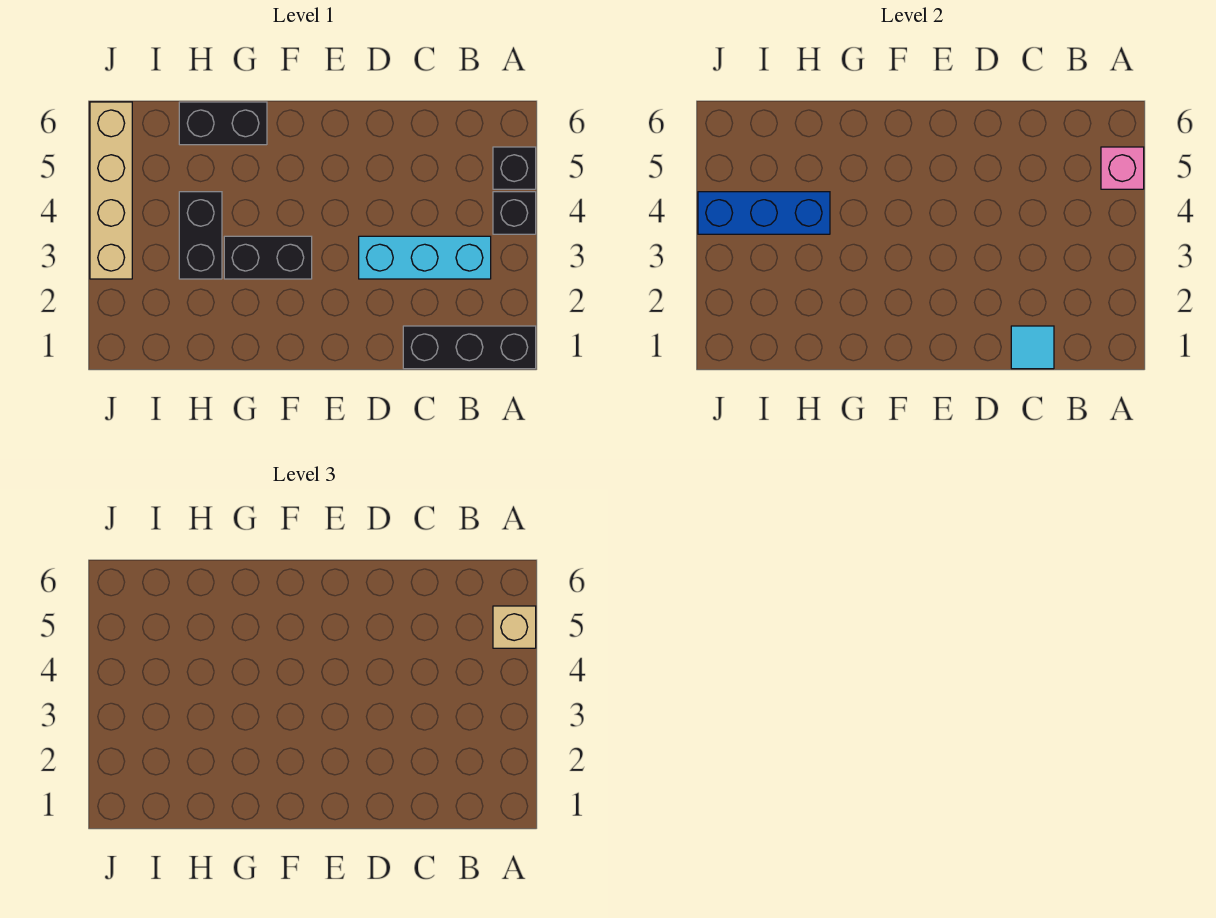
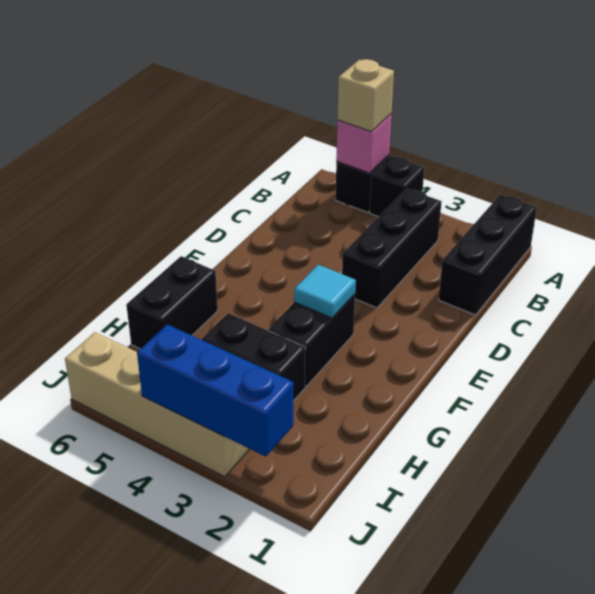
cyan 1x3 brick [359,236,491,279] -> black 1x3 brick [342,189,442,308]
cyan 1x1 tile [1011,326,1054,369] -> cyan 1x1 tile moved to [294,265,356,318]
blue 1x3 brick [698,192,830,234] -> blue 1x3 brick turned to [137,324,293,457]

